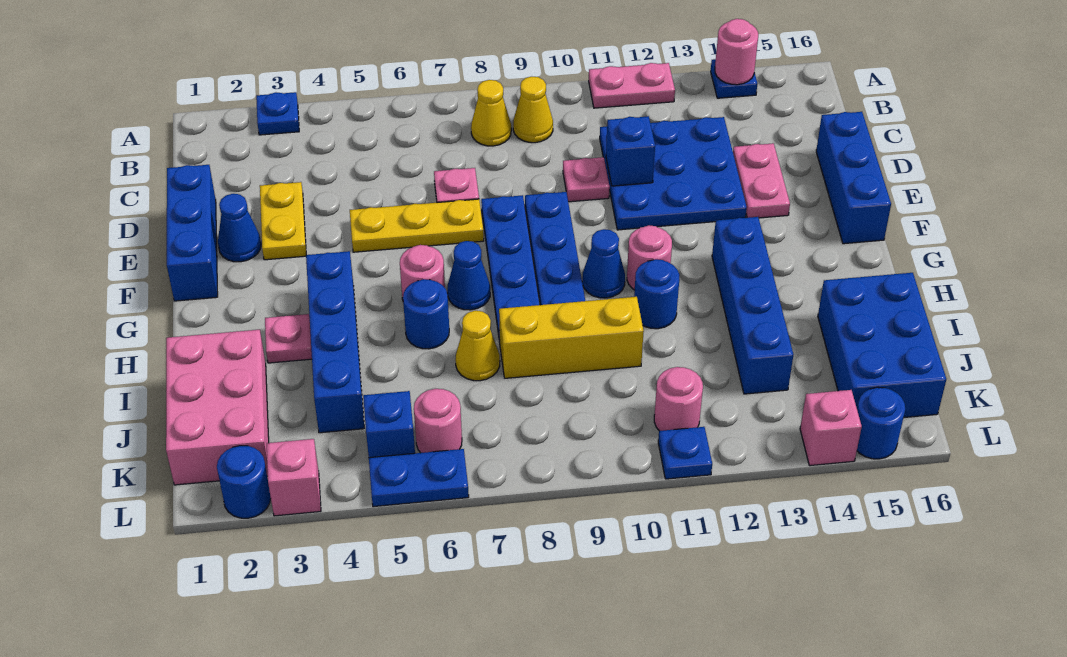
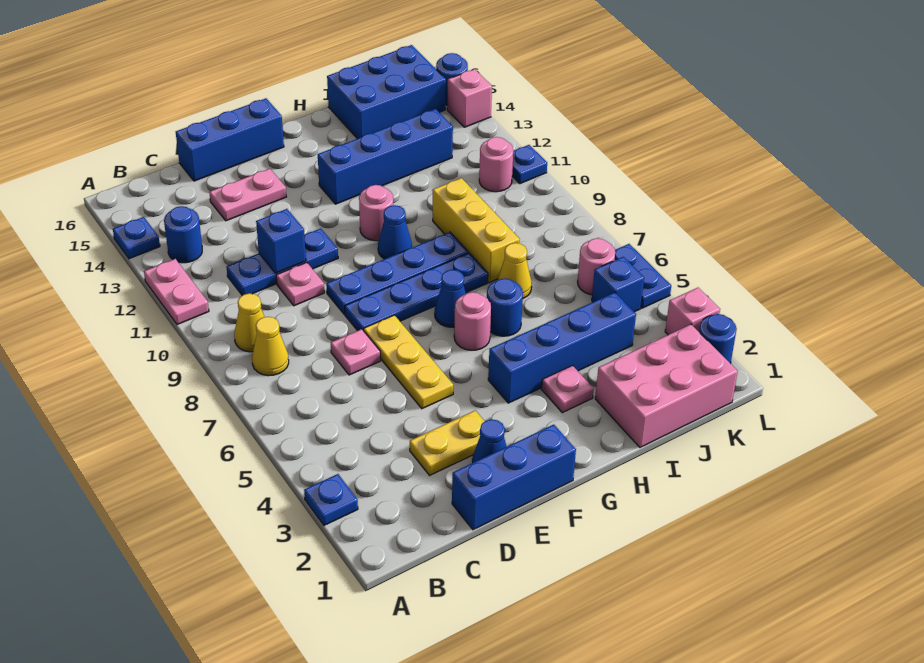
pink 1x1 round brick [715,19,758,85] -> none
blue 3x3 plate [600,117,747,230] -> blue 1x3 plate [227,229,338,296]
blue 1x1 round brick [634,259,679,329] -> blue 1x1 round brick moved to [164,206,202,263]

